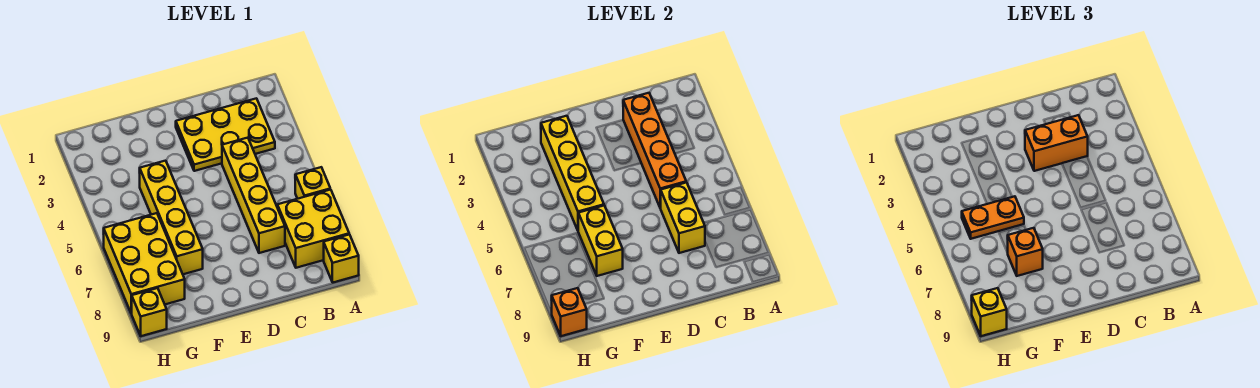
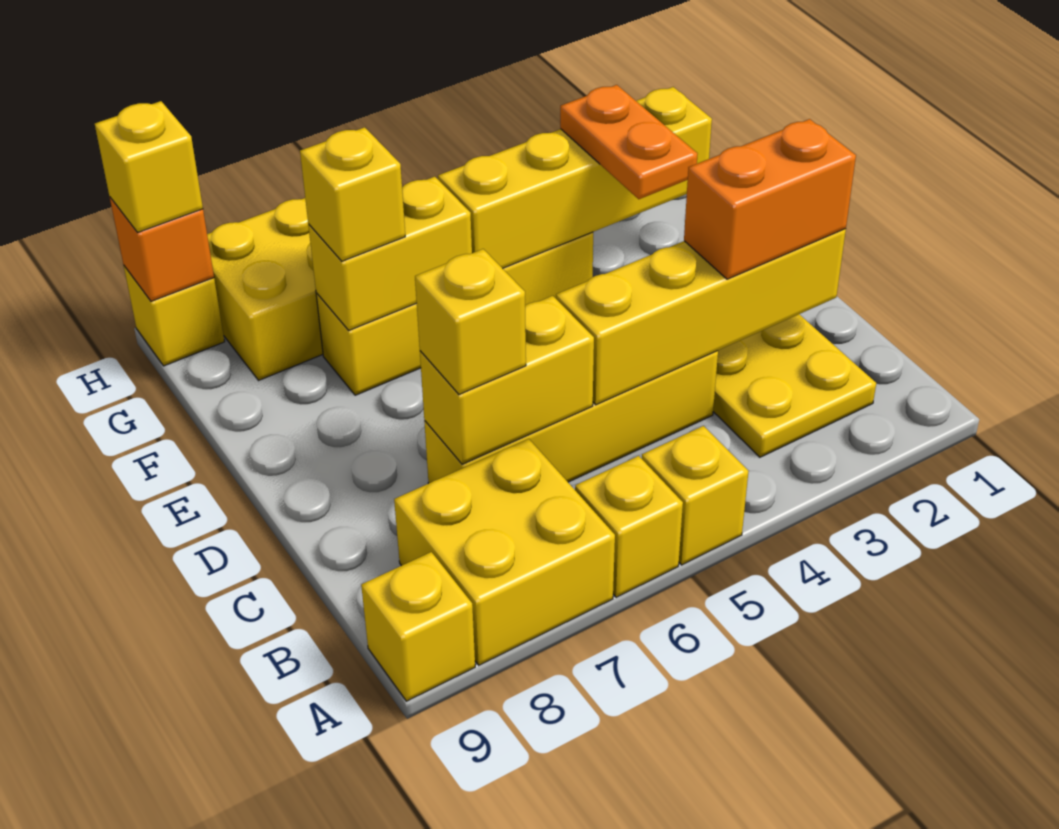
none -> yellow 1x1 brick [642,426,749,565]
orange 1x4 brick [623,93,686,208] -> yellow 1x4 brick [556,229,846,405]
orange 1x2 brick [1025,115,1088,171] -> orange 1x2 brick turned to [684,119,856,279]
none -> yellow 1x1 brick [415,249,526,394]
orange 1x2 plate [962,196,1024,239] -> orange 1x2 plate moved to [560,85,698,199]
orange 1x1 brick [1008,228,1043,276] -> yellow 1x1 brick [300,127,405,261]

